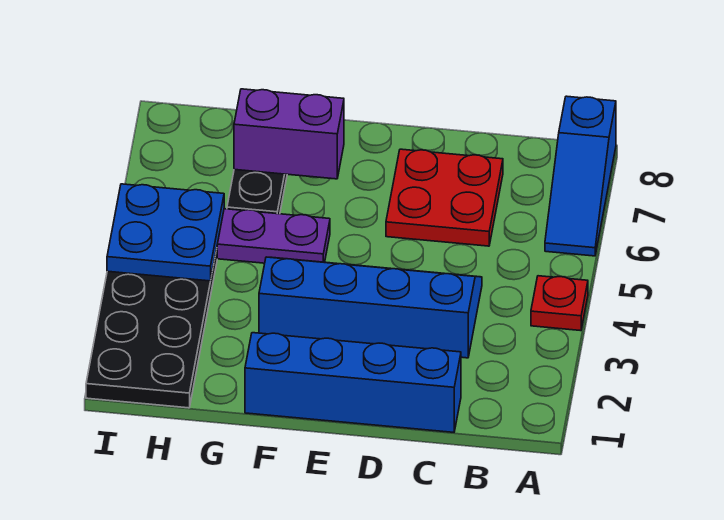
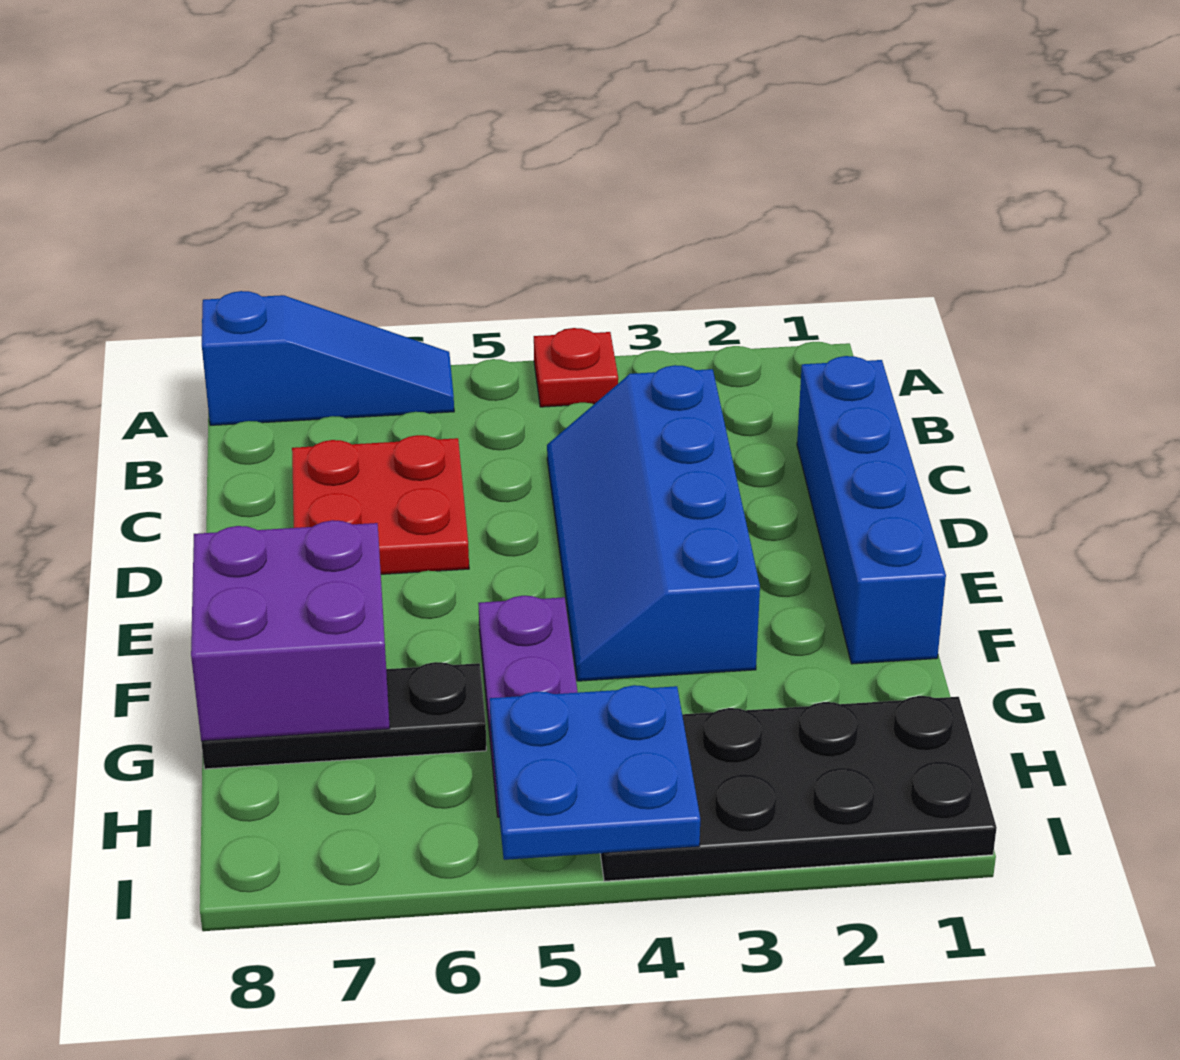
purple 1x2 brick [234,89,344,179] -> purple 2x2 brick [191,520,390,741]

